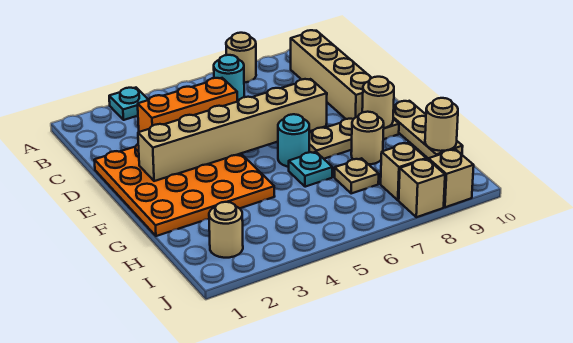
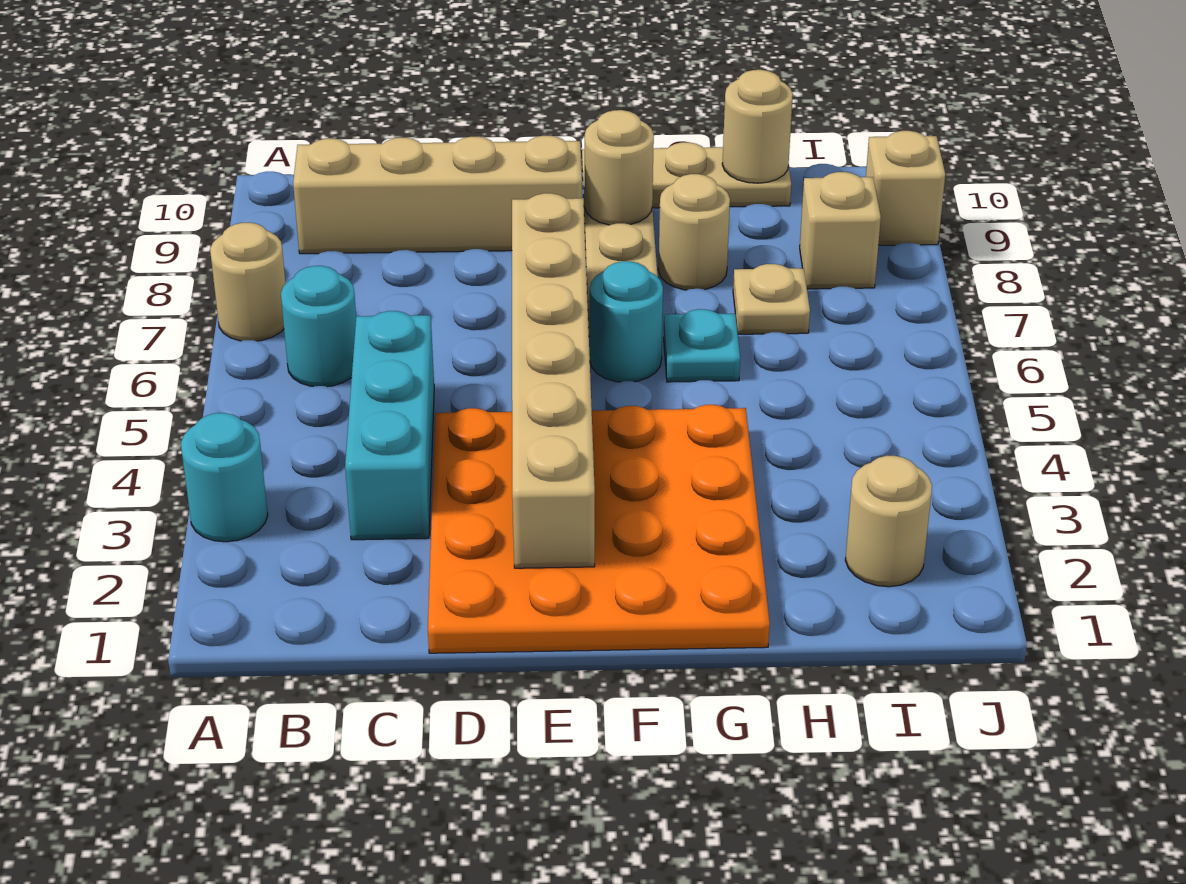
cyan 1x1 plate [109,88,148,120] -> cyan 1x1 round brick [181,413,268,542]
orange 1x3 brick [138,78,237,132] -> cyan 1x3 brick [345,311,434,540]
tan 1x1 brick [399,159,445,217] -> none

